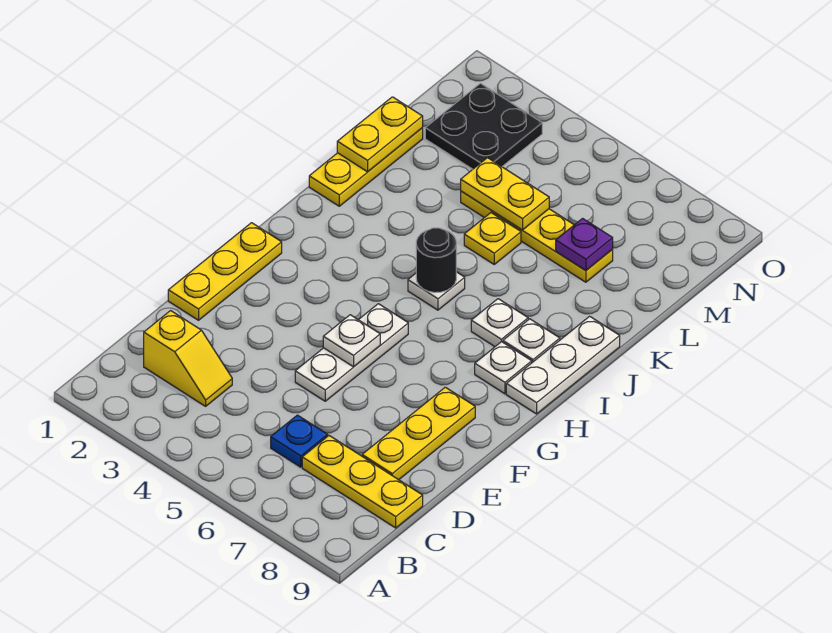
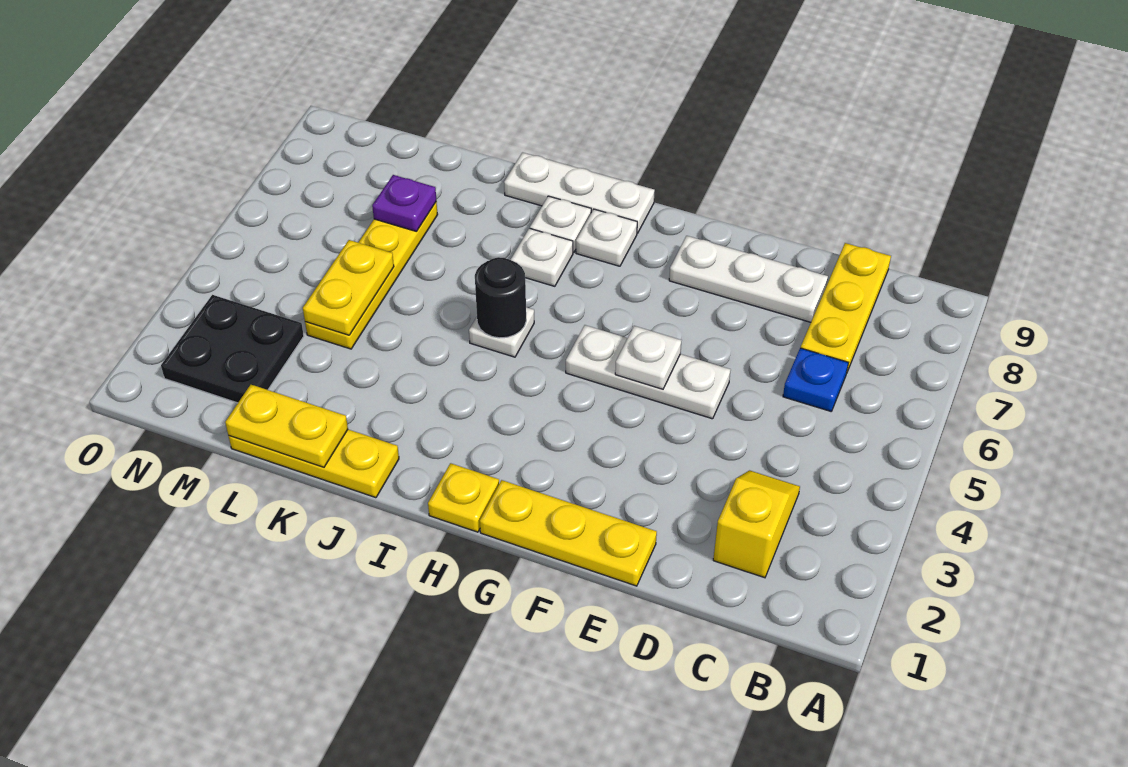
yellow 1x3 plate [362,387,475,480] -> white 1x3 plate [669,236,828,322]
yellow 1x1 plate [464,213,521,264] -> yellow 1x1 plate moved to [428,463,499,532]

